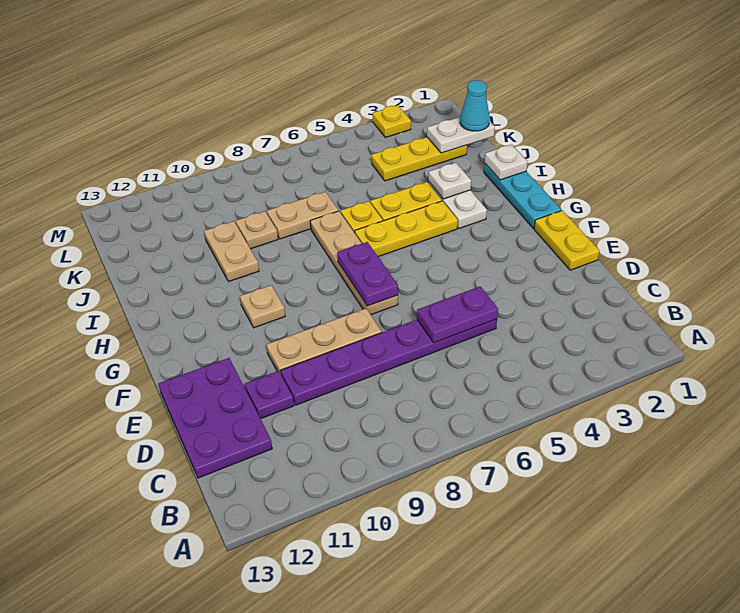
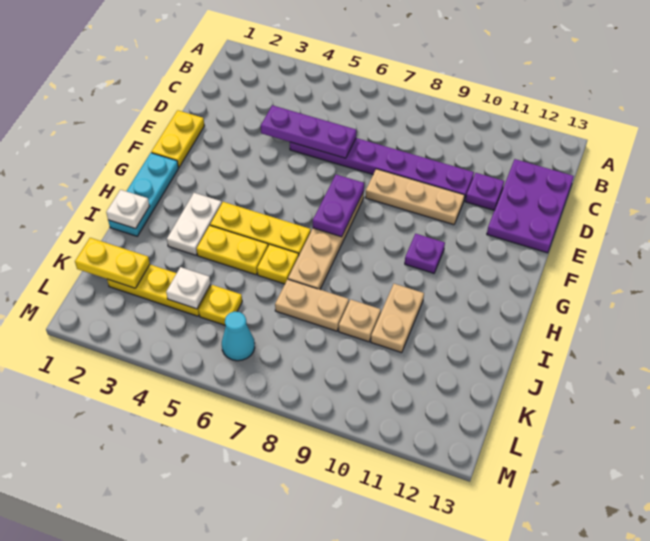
purple 1x2 plate [417,286,498,343] -> purple 1x3 plate [261,105,356,158]
tan 1x1 plate [240,285,285,328] -> purple 1x1 plate [405,234,445,273]
white 1x1 plate [429,163,471,199] -> white 1x1 plate moved to [166,267,211,309]
white 1x2 plate [427,117,495,153] -> yellow 1x2 plate [75,238,150,288]
cyan 1x1 cone [460,80,490,131] -> cyan 1x1 cone moved to [222,312,255,361]
yellow 1x1 plate [373,105,411,137] -> yellow 1x1 plate moved to [199,285,242,325]

